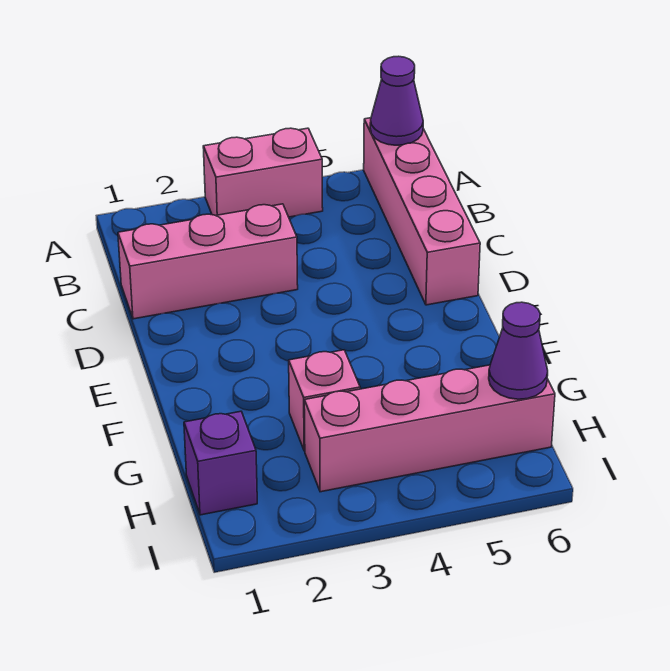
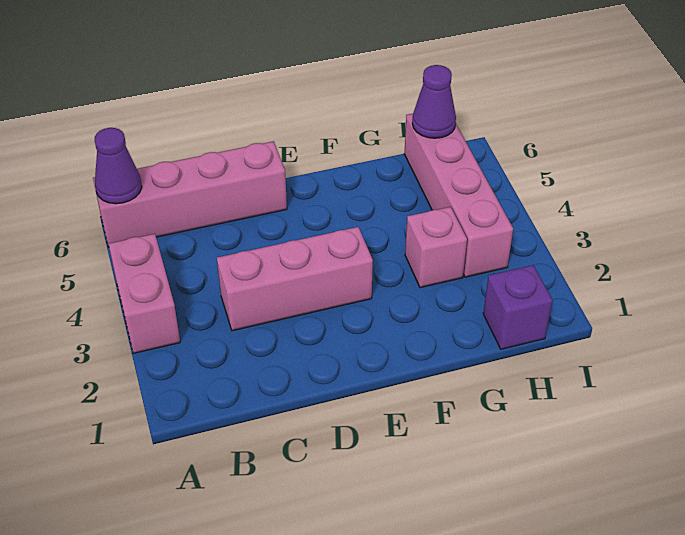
pink 1x3 brick [118,204,298,319] -> pink 1x3 brick turned to [217,227,373,331]

